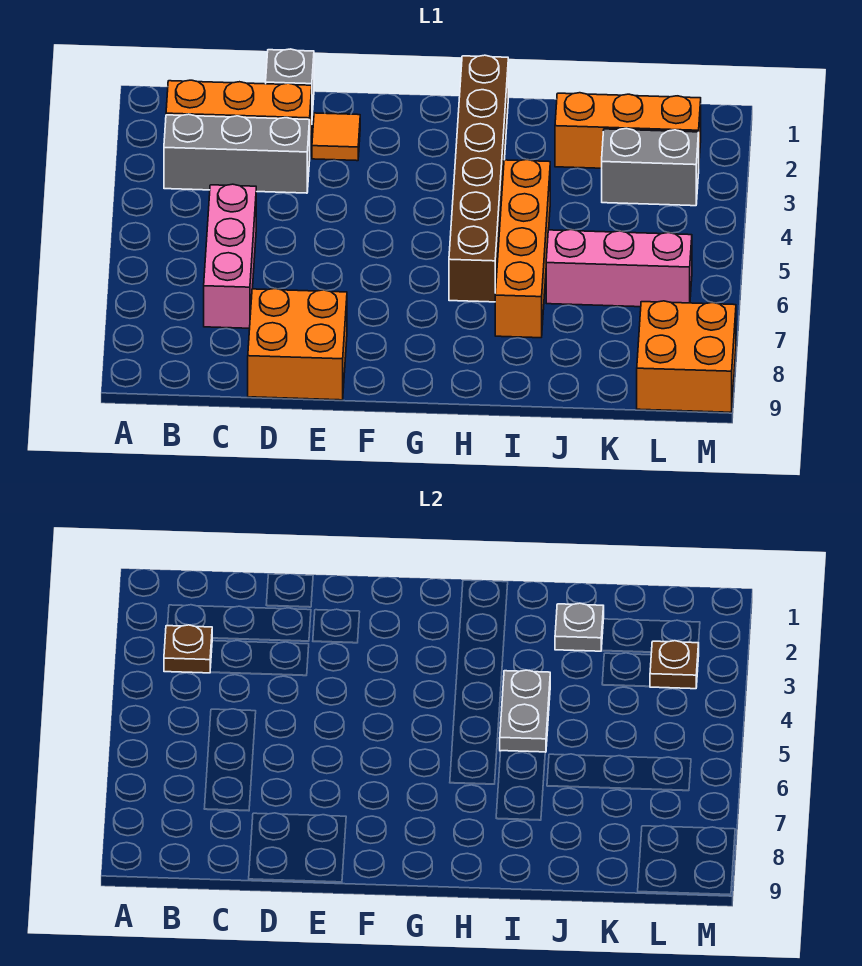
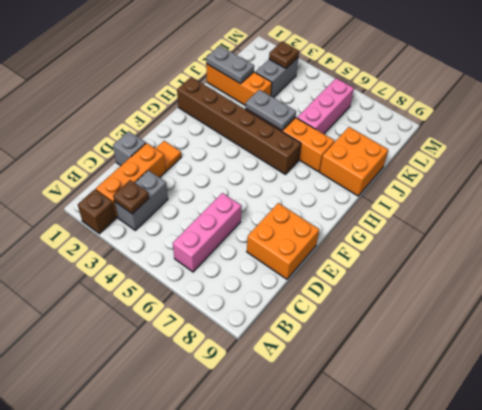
none -> brown 1x1 brick [78,189,116,234]
grey 1x3 brick [164,114,310,193] -> grey 1x2 brick [114,170,168,230]
pink 1x3 brick [204,184,256,328] -> pink 1x3 brick turned to [173,193,241,272]
orange 1x3 brick [555,93,701,168] -> orange 1x3 brick turned to [206,64,272,106]
grey 1x1 plate [555,603,604,651] -> grey 1x2 plate [206,46,254,84]
orange 2x2 brick [637,301,736,412] -> orange 2x2 brick moved to [320,127,388,196]

